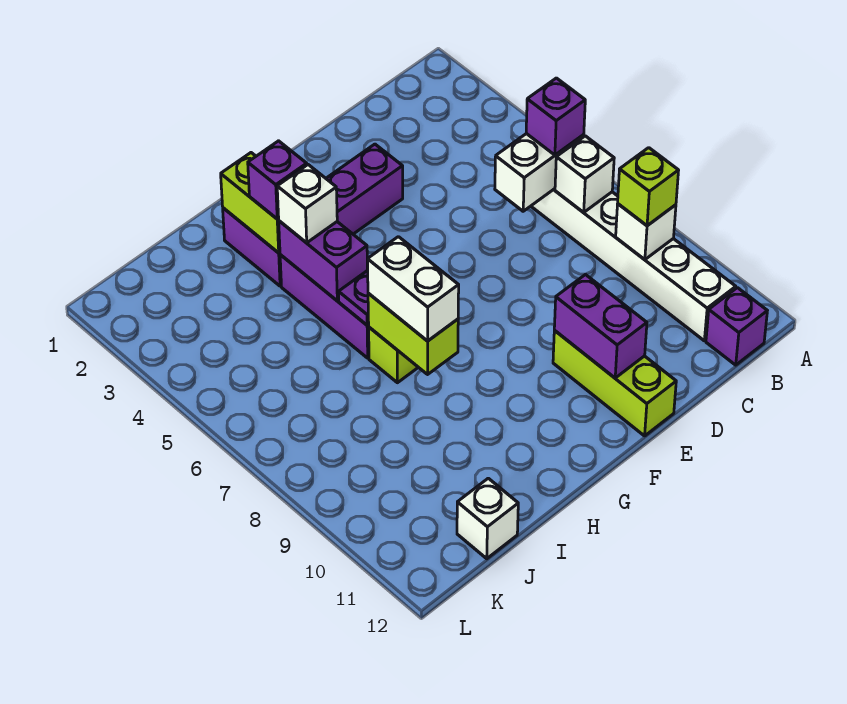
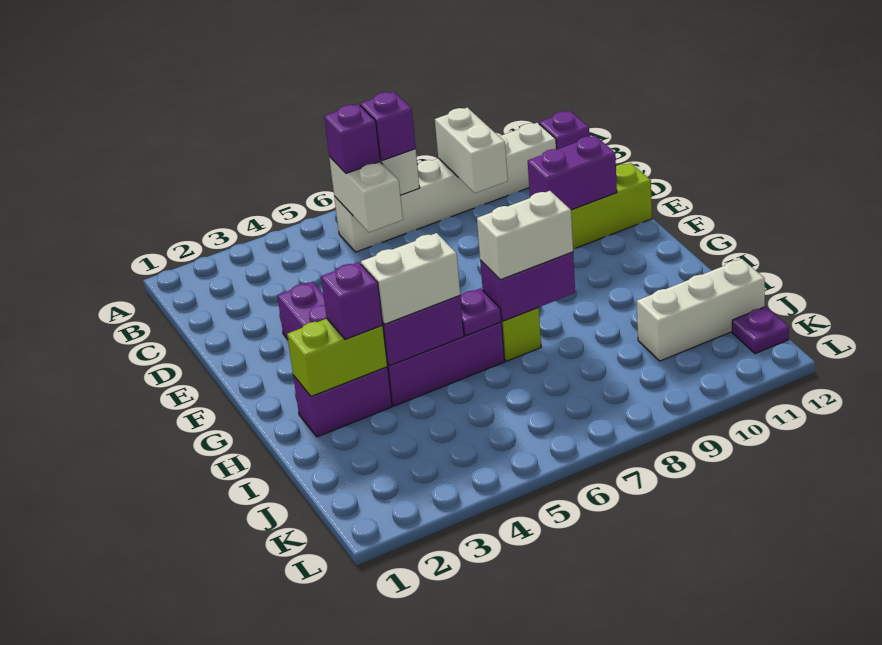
none -> purple 1x1 brick [360,92,416,161]
white 1x1 brick [616,204,676,260] -> white 1x2 brick [435,107,508,193]
lime 1x1 brick [618,148,679,226] -> none
white 1x1 brick [277,165,337,243] -> white 1x2 brick [361,233,460,324]
lime 1x2 brick [368,293,458,374] -> purple 1x2 brick [480,252,575,321]
white 1x1 brick [457,478,518,559] -> white 1x3 brick [637,259,765,361]
none -> purple 1x1 plate [732,307,789,354]

